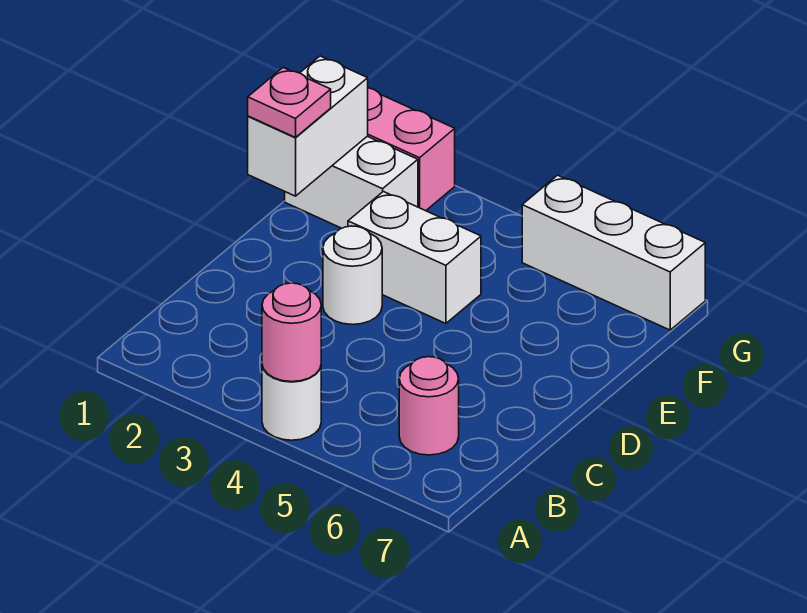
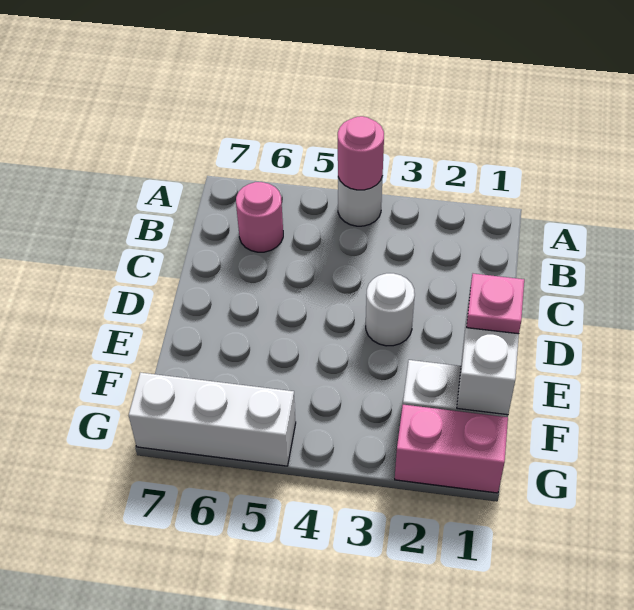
white 1x2 brick [348,192,481,324] -> none

